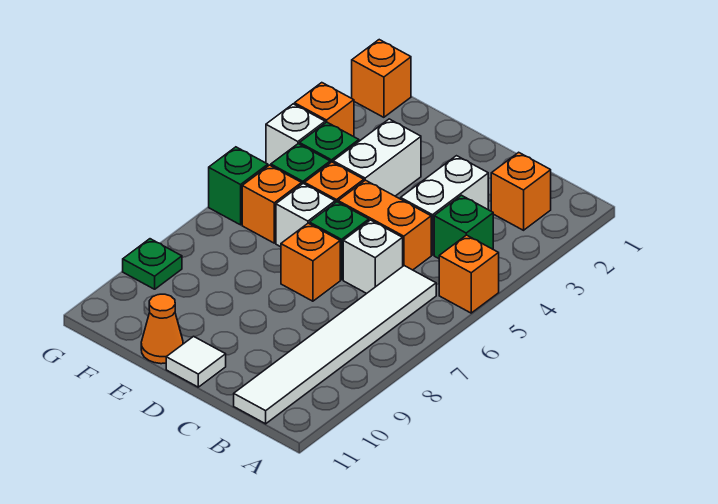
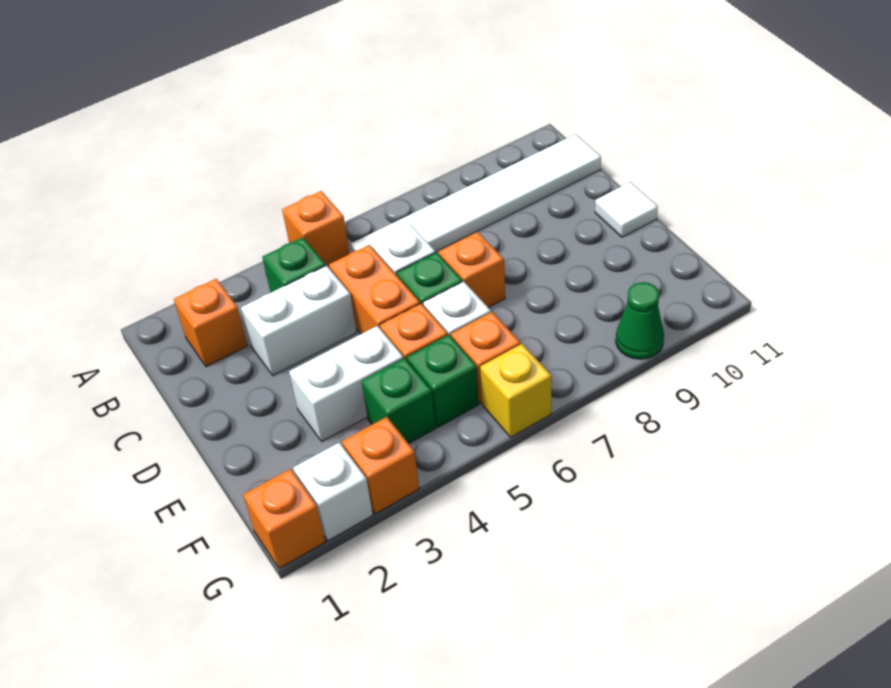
orange 1x1 cone [141,294,183,364] -> none
white 1x1 brick [266,104,325,166] -> white 1x1 brick moved to [293,443,373,541]
green 1x1 brick [209,147,268,225] -> yellow 1x1 brick [480,344,552,437]
green 1x1 plate [123,239,182,289] -> green 1x1 cone [616,282,664,359]

